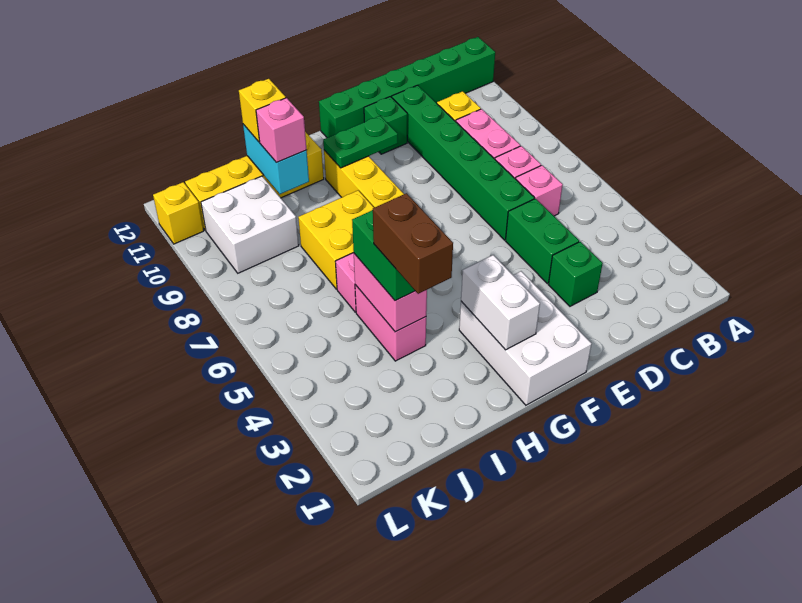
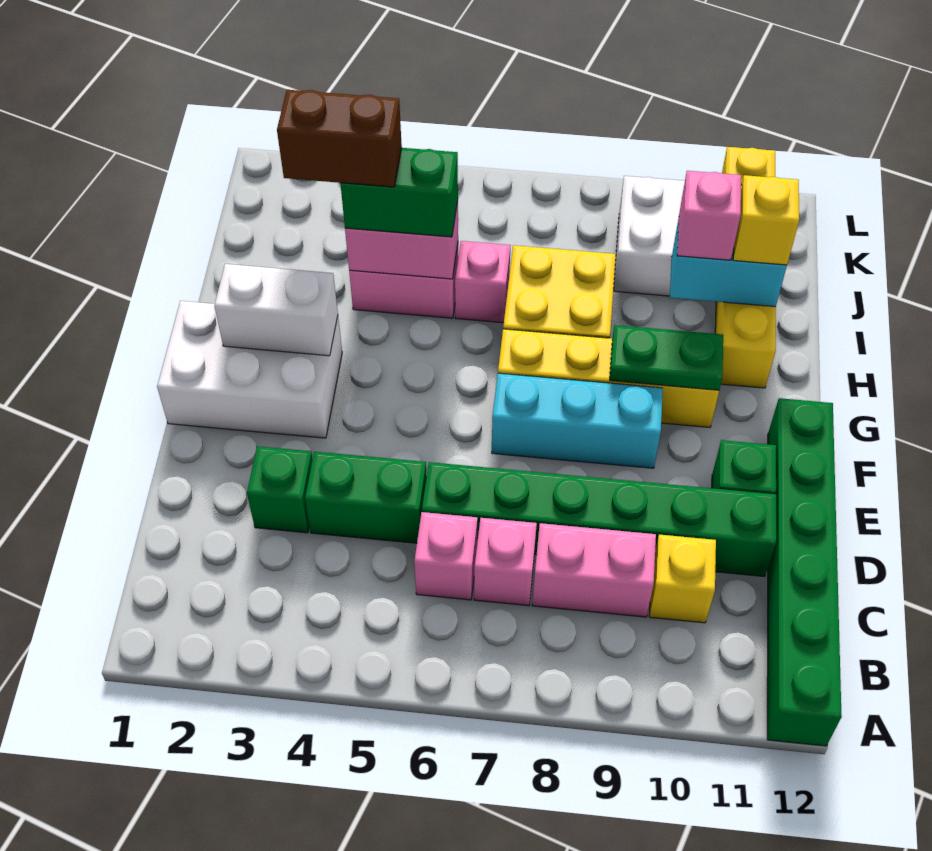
none -> cyan 1x3 brick [492,373,663,468]
green 1x2 plate [323,116,398,168] -> green 1x2 plate turned to [610,325,723,390]

